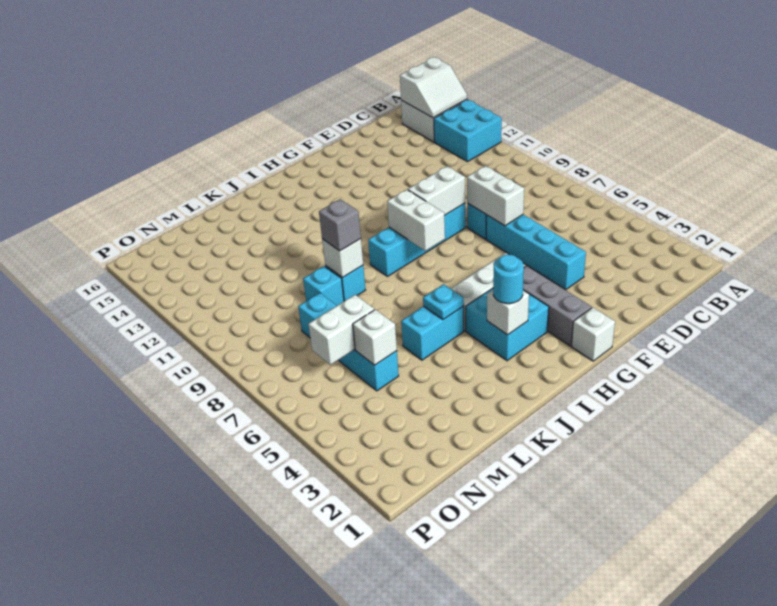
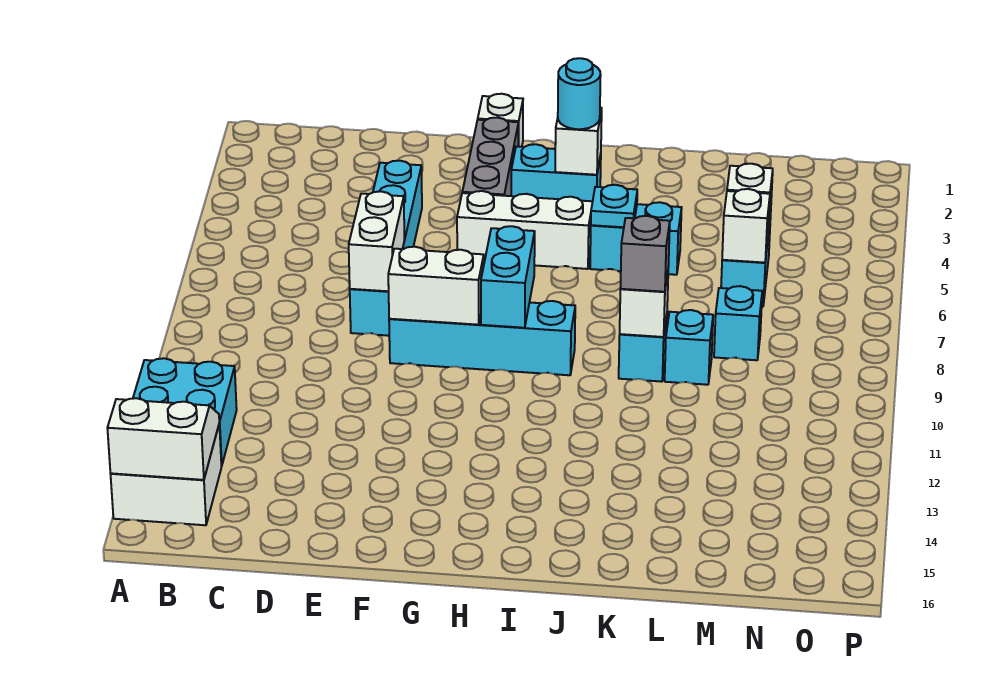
cyan 2x2 brick [466,288,549,361] -> cyan 1x2 brick [511,144,601,201]
white 1x2 brick [387,190,445,251] -> cyan 1x2 brick [481,226,535,328]
white 1x2 brick [308,295,374,365] -> white 1x1 brick [722,189,770,263]

